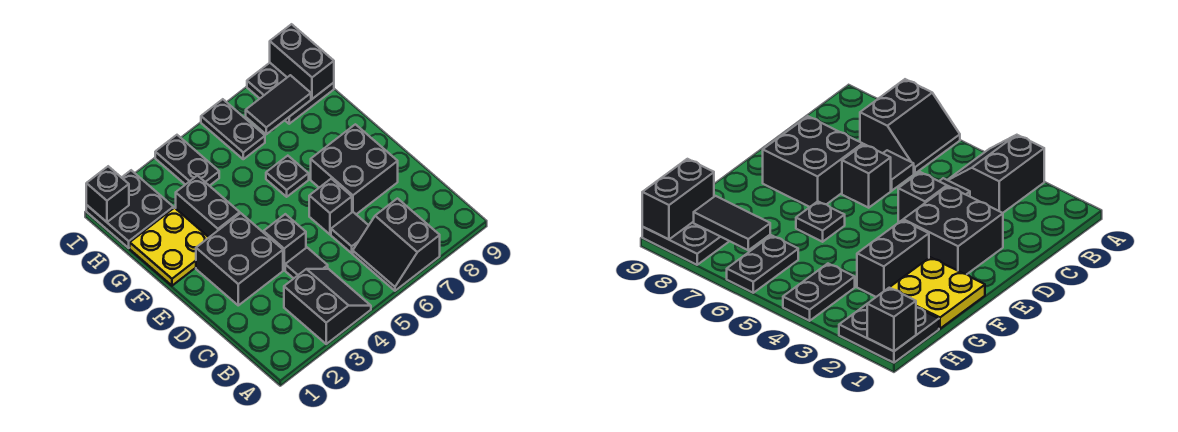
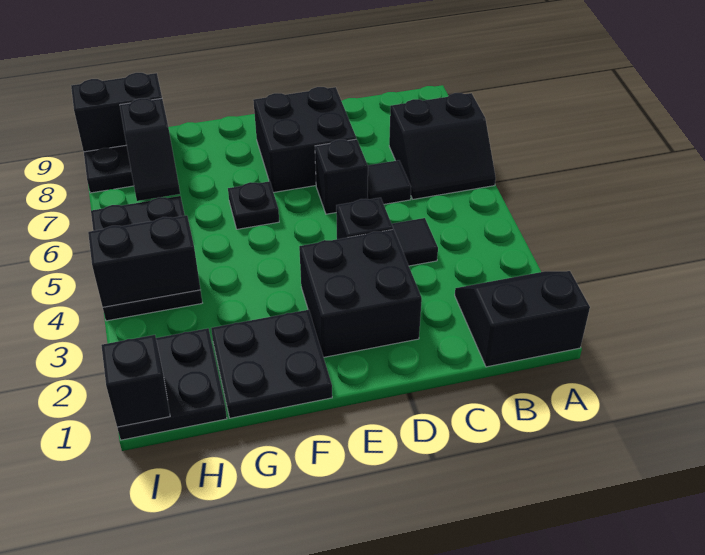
black 2x2 slope [284,269,371,344] -> black 2x2 slope moved to [455,271,590,367]
yellow 2x2 plate [130,208,209,286] -> black 2x2 plate [211,310,332,418]
black 1x2 brick [176,176,240,237] -> black 1x2 brick moved to [88,215,201,307]
black 1x2 tile [246,75,311,134] -> black 1x2 slope [120,98,180,201]

